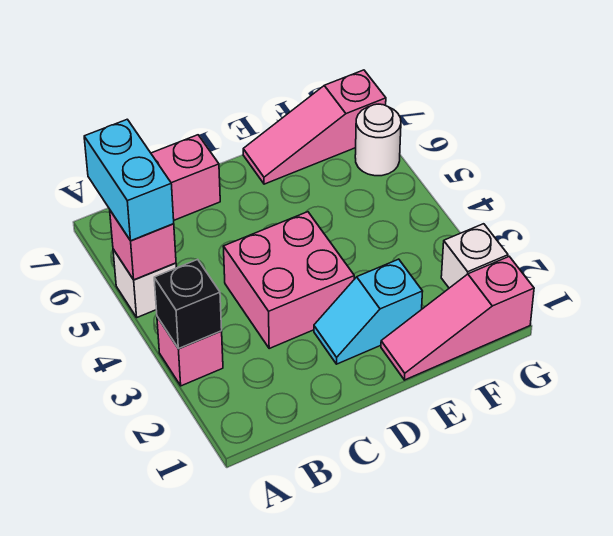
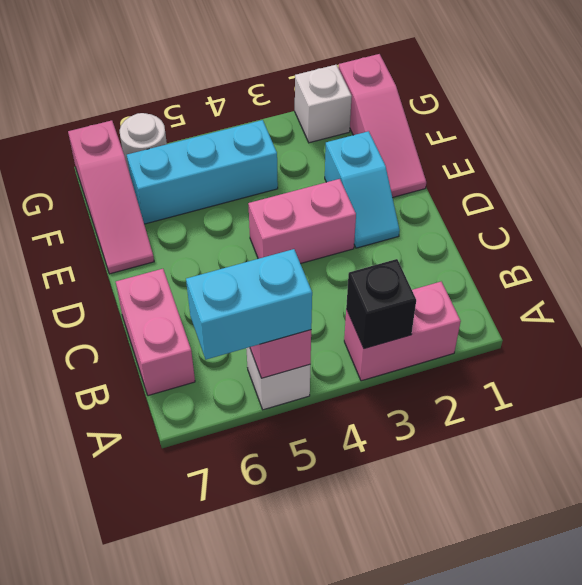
pink 1x1 brick [157,317,223,386] -> pink 1x2 brick [344,282,461,381]
pink 2x2 brick [223,212,354,348] -> pink 1x2 brick [248,179,356,264]
none -> cyan 1x3 brick [127,120,278,224]

